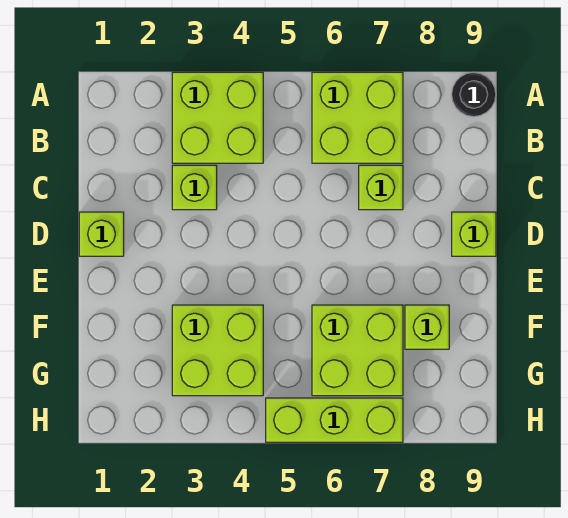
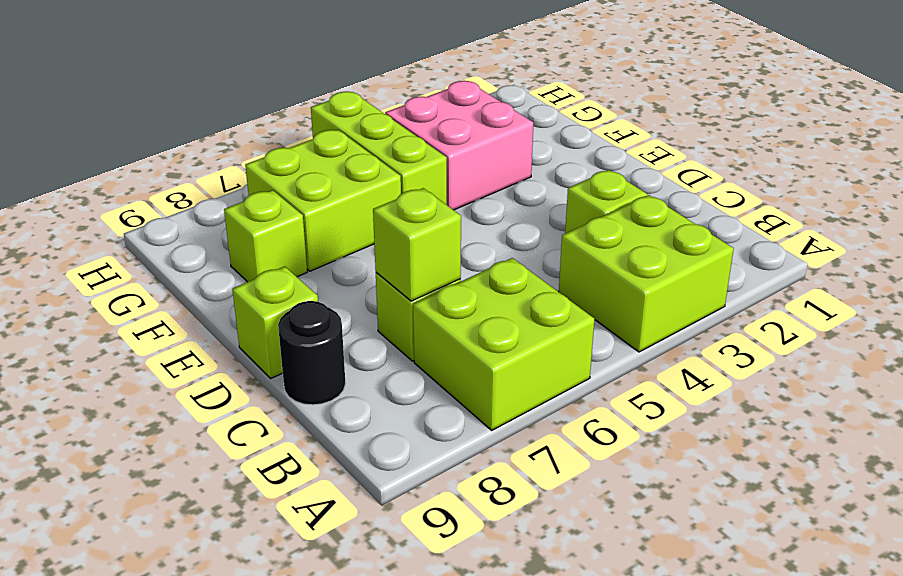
black 1x1 round brick [452,72,496,117] -> black 1x1 round brick moved to [278,301,346,405]
lime 1x1 brick [79,212,124,256] -> lime 1x1 brick moved to [373,188,461,301]
lime 2x2 brick [172,305,263,396] -> pink 2x2 brick [385,81,533,210]
lime 1x3 brick [266,398,403,442] -> lime 1x3 brick turned to [311,92,447,205]

